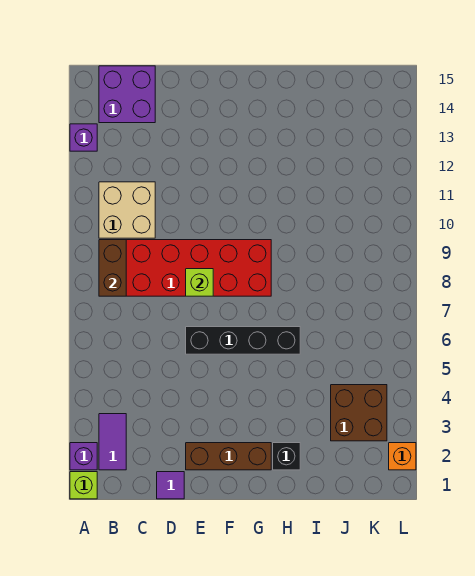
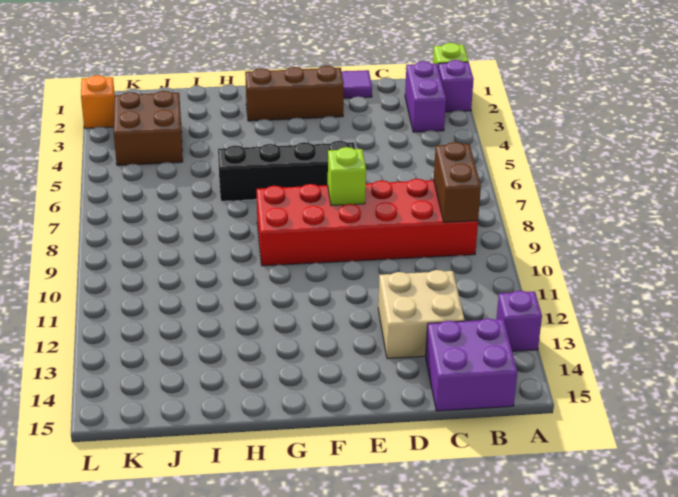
purple 1x2 tile [99,414,126,470] -> purple 1x2 brick [405,61,446,132]
tan 2x2 brick [99,182,155,238] -> tan 2x2 brick moved to [378,270,464,359]
black 1x1 brick [273,443,300,470] -> none

